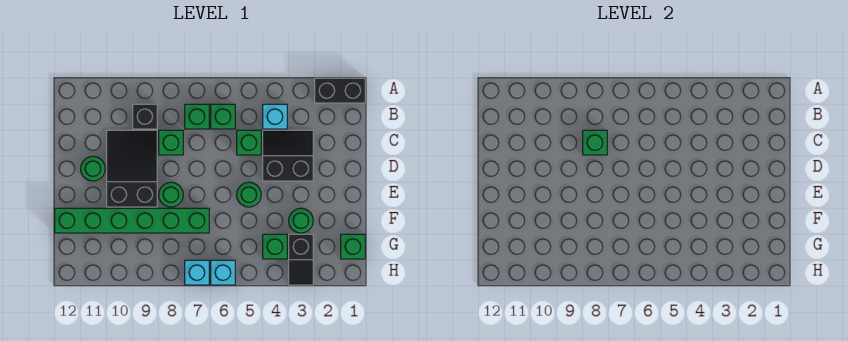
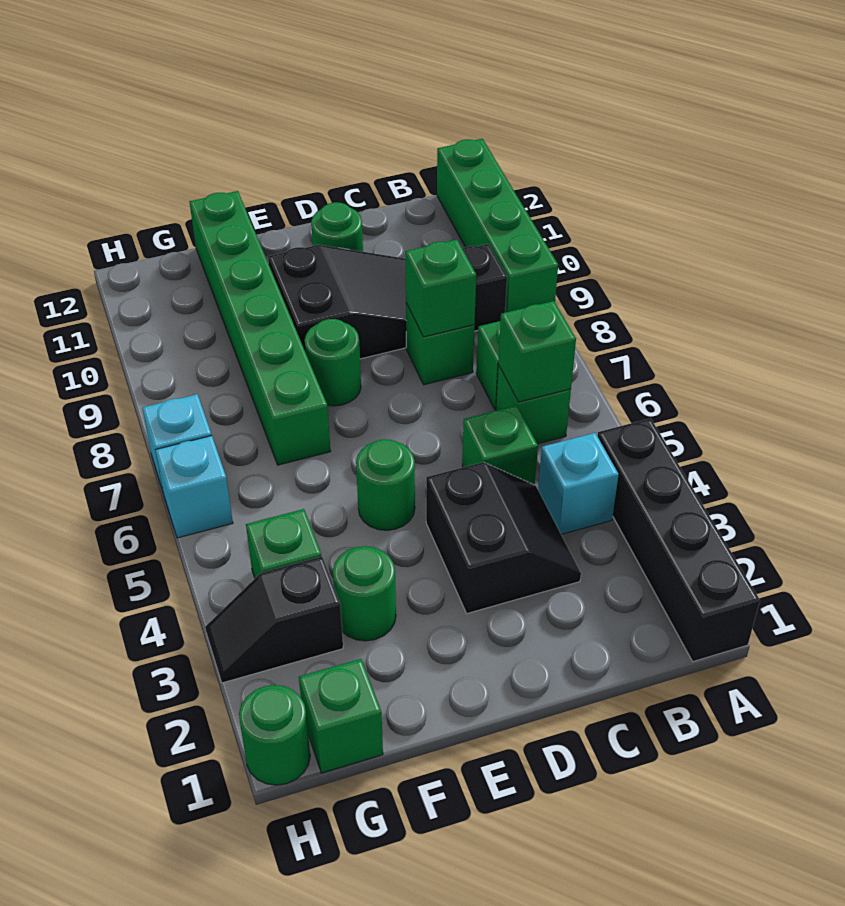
black 1x2 brick [315,78,365,103] -> black 1x4 brick [598,418,760,662]
none -> green 1x4 brick [437,139,558,312]
none -> green 1x1 brick [498,301,576,402]
none -> green 1x1 round brick [239,685,310,785]

